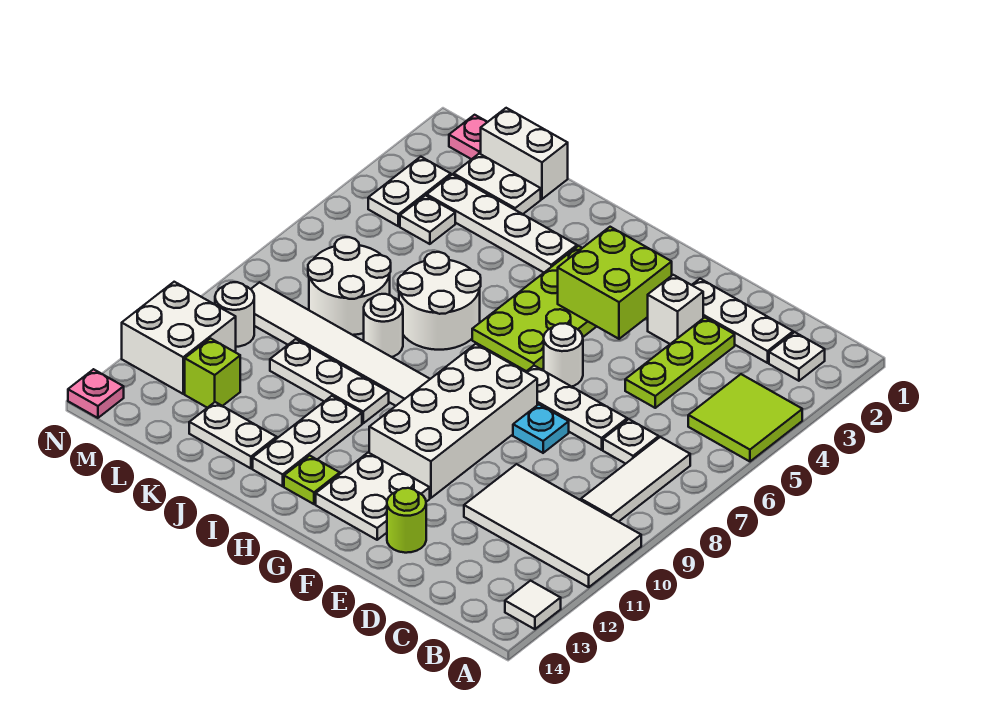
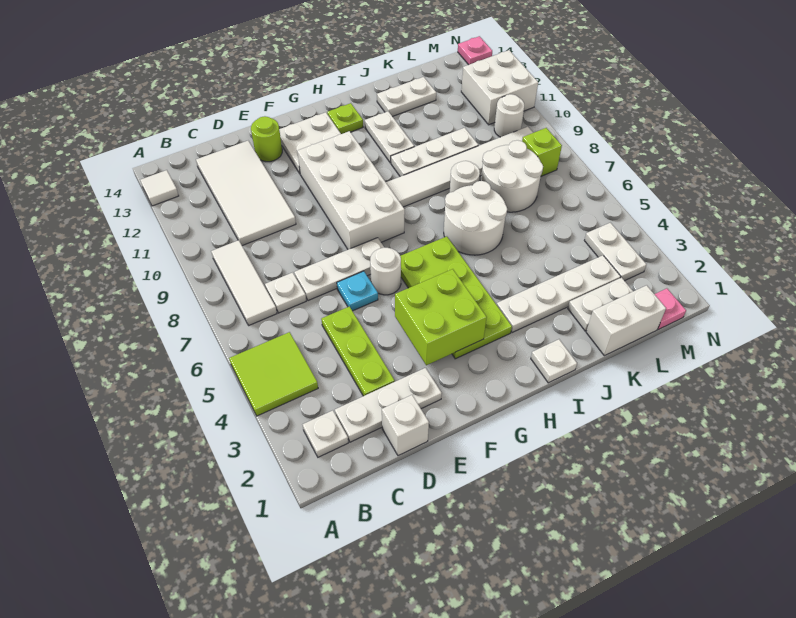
white 2x4 tile [464,464,641,587] -> white 2x4 tile turned to [196,141,296,246]
white 1x1 brick [648,275,703,344] -> white 1x1 brick moved to [382,395,429,456]
cyan 1x1 plate [513,404,569,453] -> cyan 1x1 plate moved to [337,271,378,311]
white 1x3 plate [253,396,362,486] -> white 1x2 plate [365,111,414,163]
white 1x1 plate [400,196,455,244] -> white 1x1 plate moved to [531,339,577,383]
lime 1x1 brick [185,338,240,408] -> lime 1x1 brick moved to [522,128,562,176]

